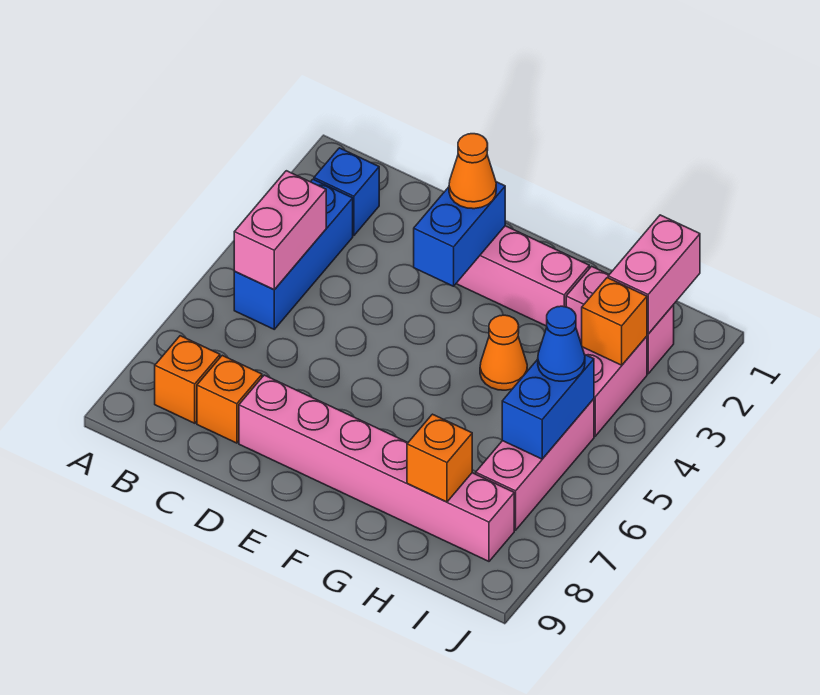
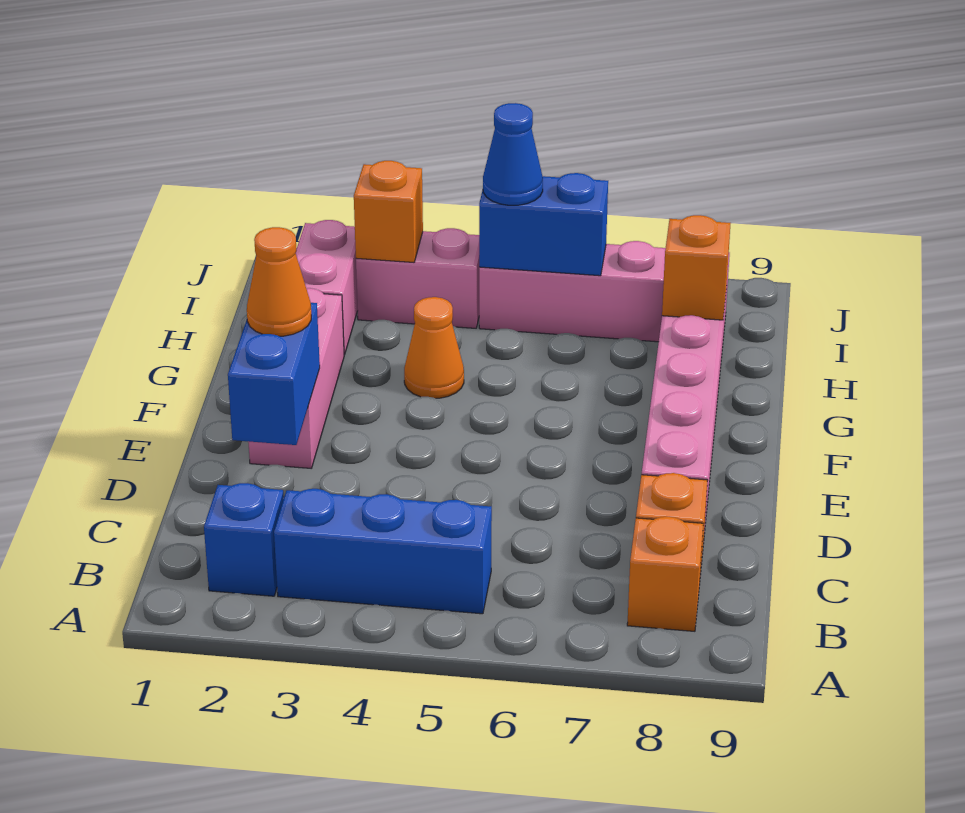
pink 1x2 brick [234,171,326,290] -> none
blue 1x2 brick [414,182,505,286] -> blue 1x2 brick turned to [228,303,320,445]
pink 1x2 brick [608,215,700,334] -> none

